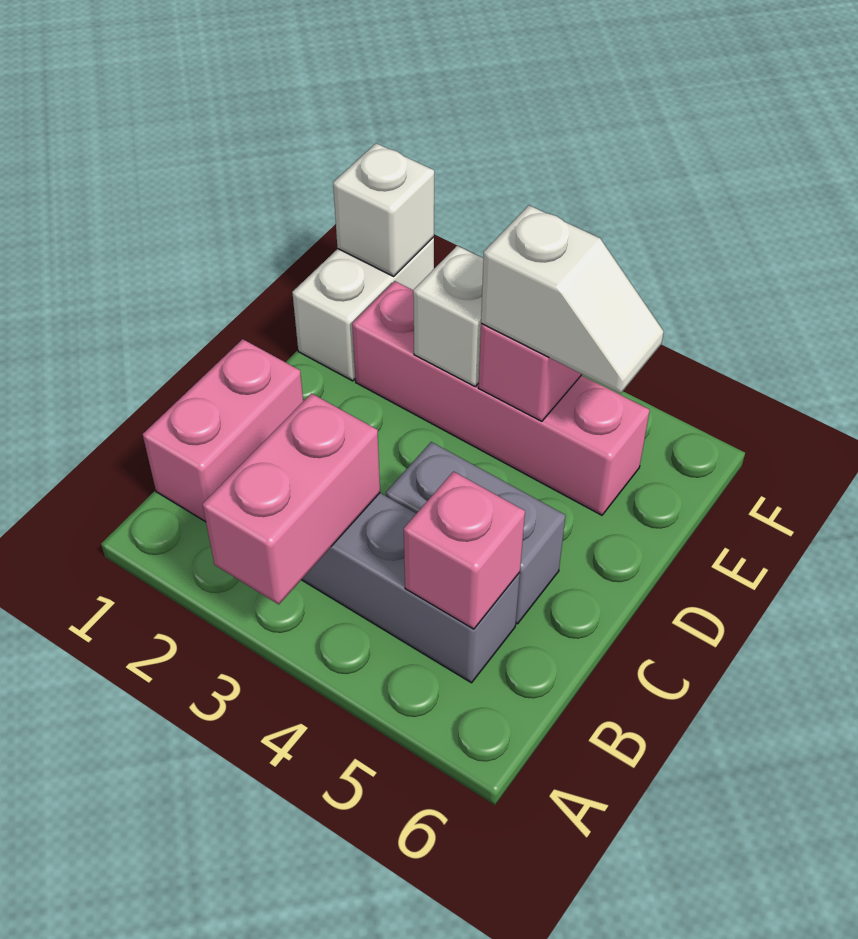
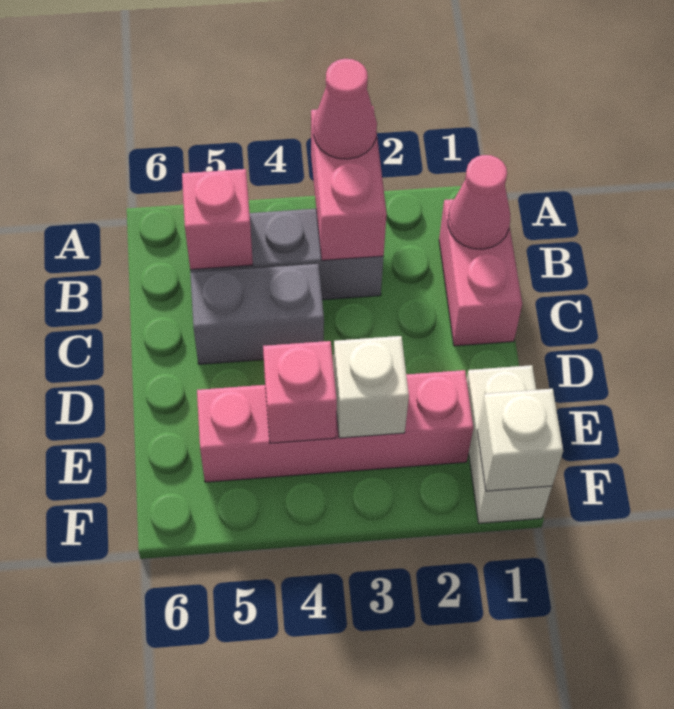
none -> pink 1x1 cone [314,59,377,159]
none -> pink 1x1 cone [448,155,510,249]
white 1x2 slope [481,205,664,394] -> none

